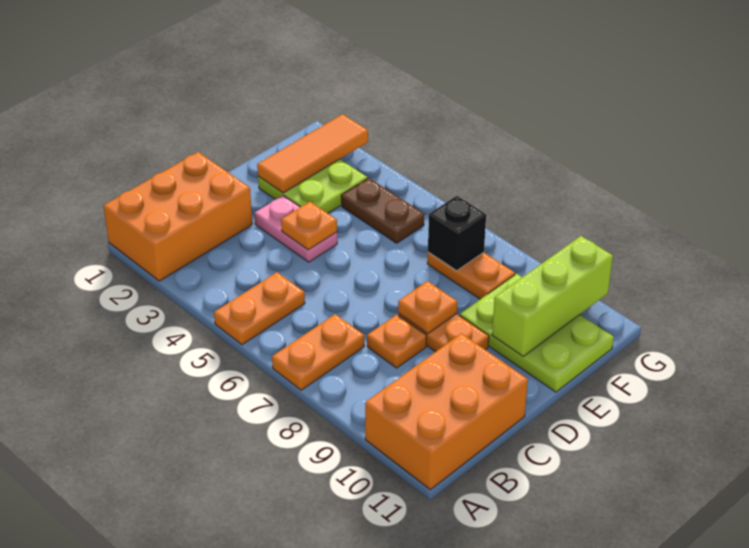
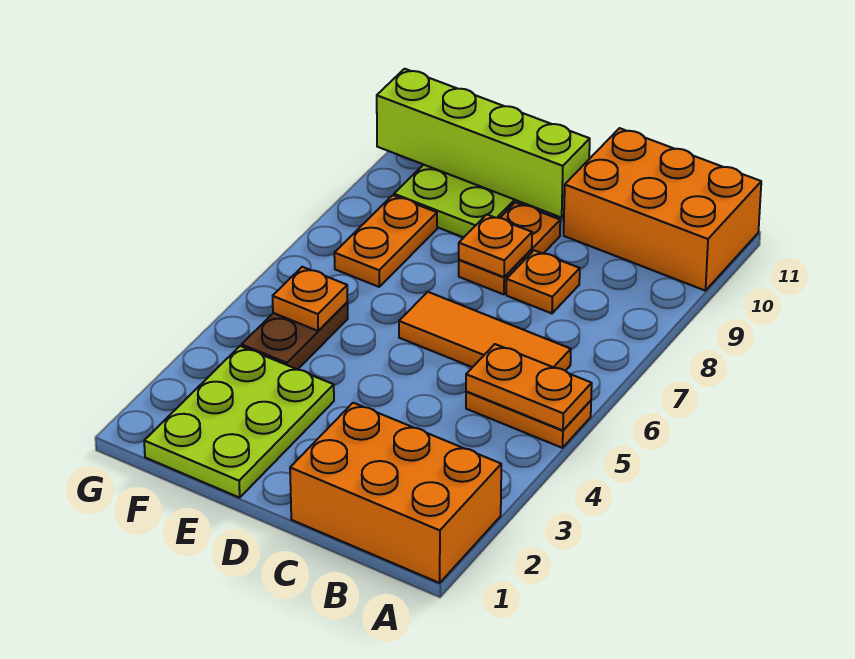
orange 1x2 plate [272,314,364,390] -> orange 1x2 plate moved to [466,344,592,430]
pink 1x2 plate [254,195,337,262] -> none
orange 1x1 plate [281,202,337,250] -> orange 1x1 plate moved to [273,267,348,331]
lime 2x2 plate [258,159,367,213] -> lime 2x3 plate [144,346,334,498]
orange 1x3 tile [257,114,368,193] -> orange 1x3 tile moved to [399,292,571,371]
lime 1x3 brick [492,236,613,356] -> lime 1x4 brick [377,69,590,218]
black 1x1 brick [428,196,486,271] -> none

